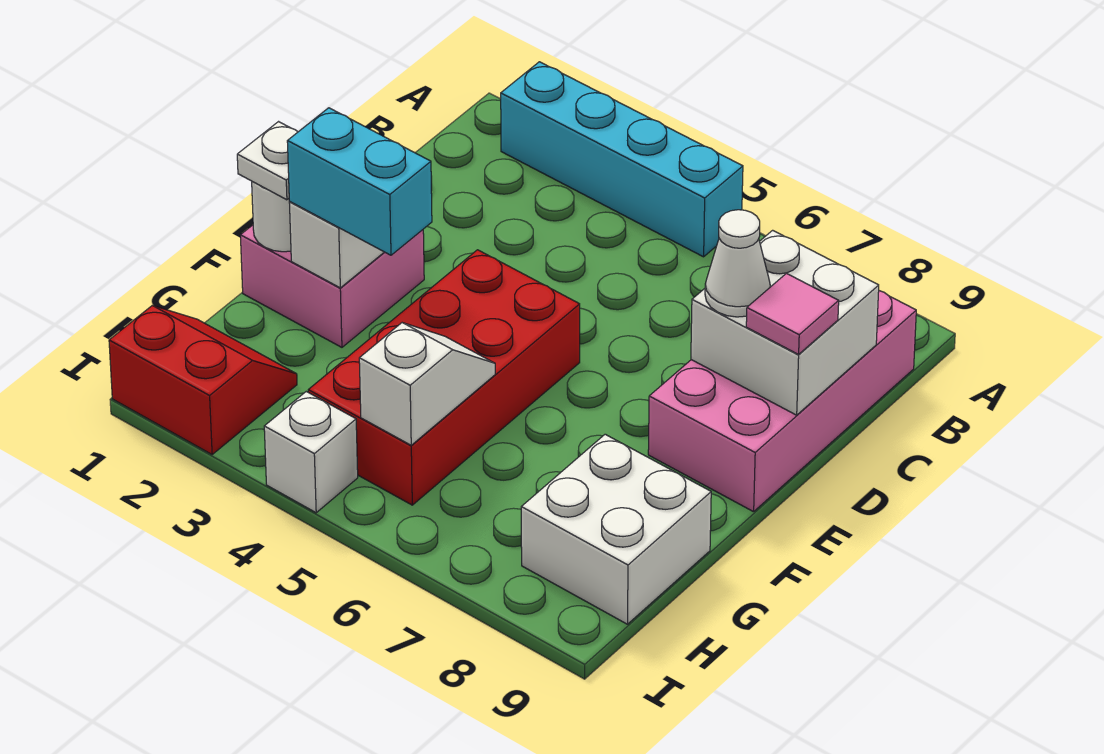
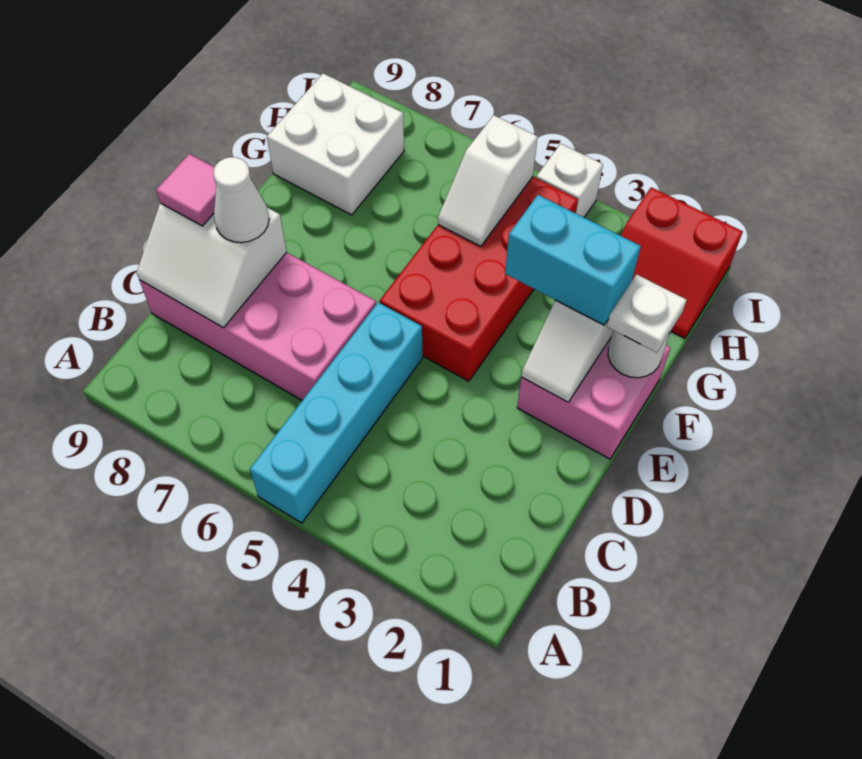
cyan 1x4 brick [501,62,743,257] -> cyan 1x4 brick turned to [250,302,422,523]
pink 2x4 brick [648,291,916,512] -> pink 2x4 brick turned to [139,253,376,400]
white 2x2 brick [691,230,879,415] -> white 2x2 slope [137,203,287,328]

